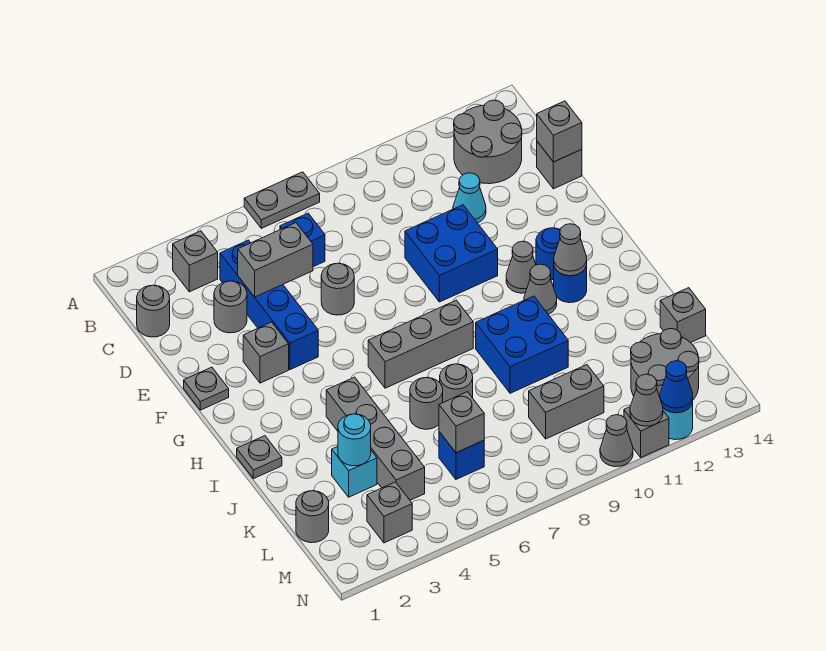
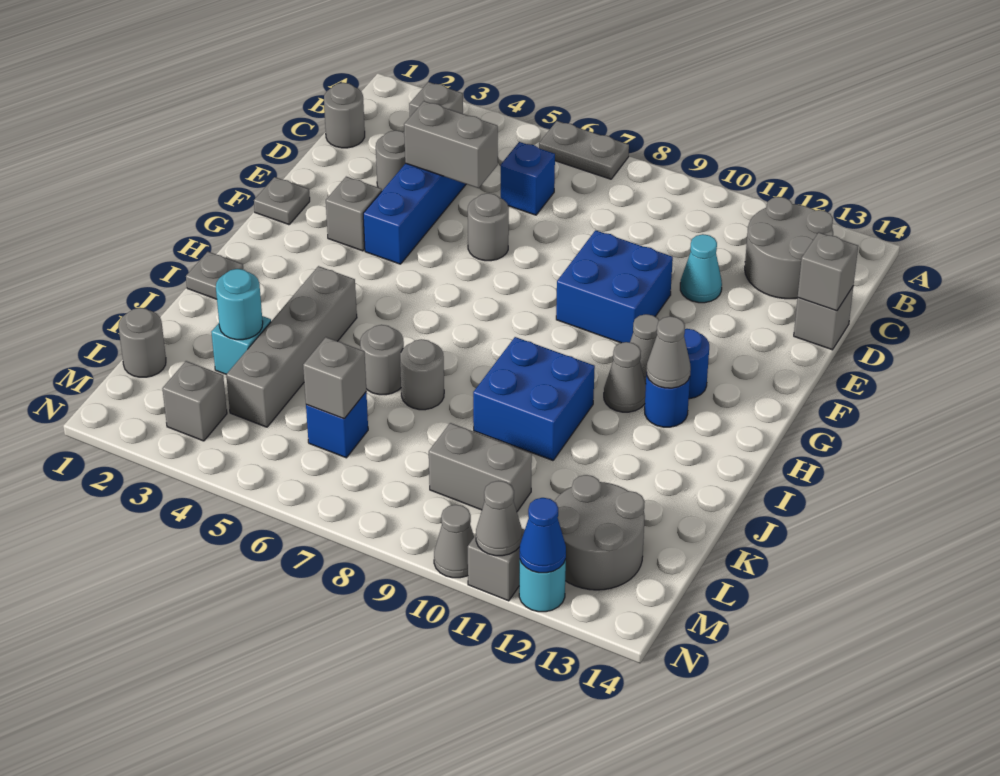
grey 1x3 brick [368,300,473,388] -> none
grey 1x1 brick [660,288,706,343] -> none

